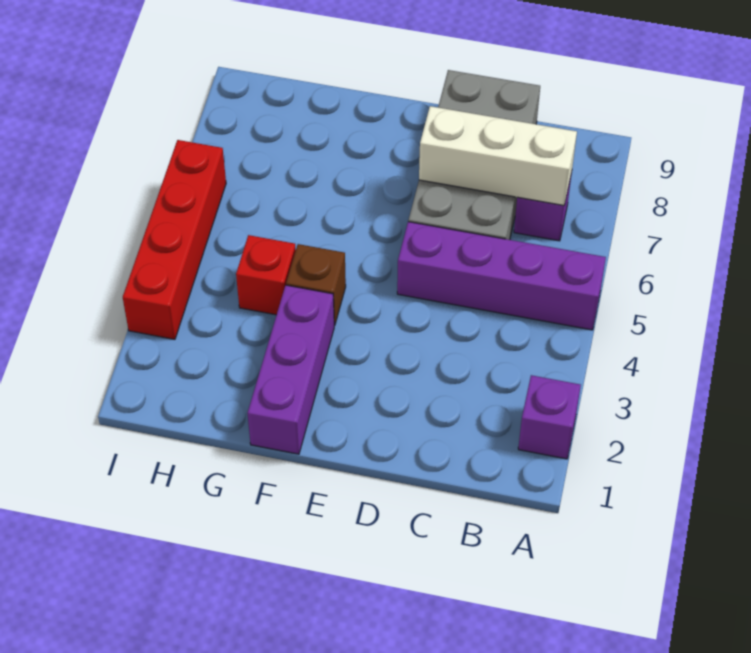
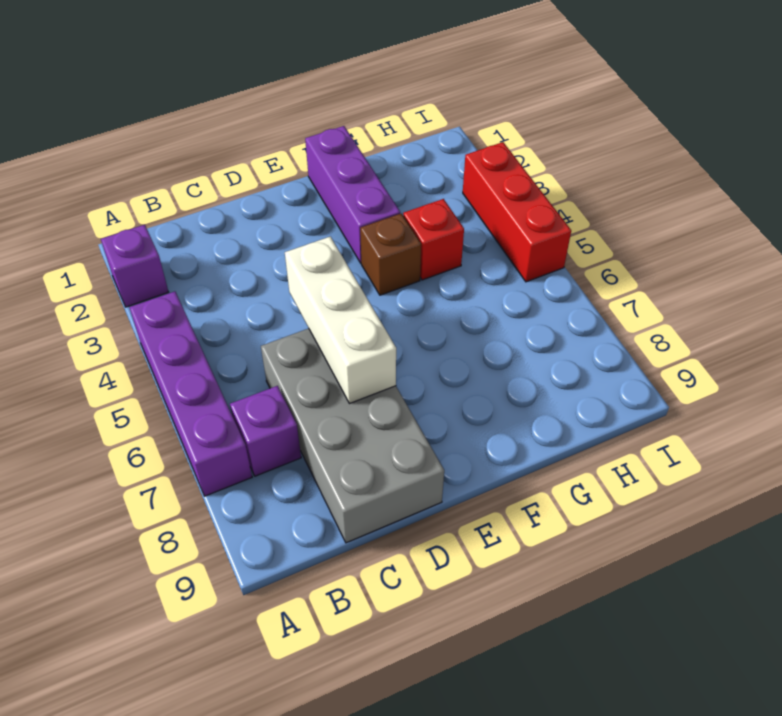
purple 1x4 brick [397,222,606,330] -> purple 1x4 brick turned to [129,291,252,496]
white 1x3 brick [419,106,577,205] -> white 1x3 brick turned to [285,237,396,404]
red 1x4 brick [123,140,226,339] -> red 1x3 brick [463,142,571,282]

